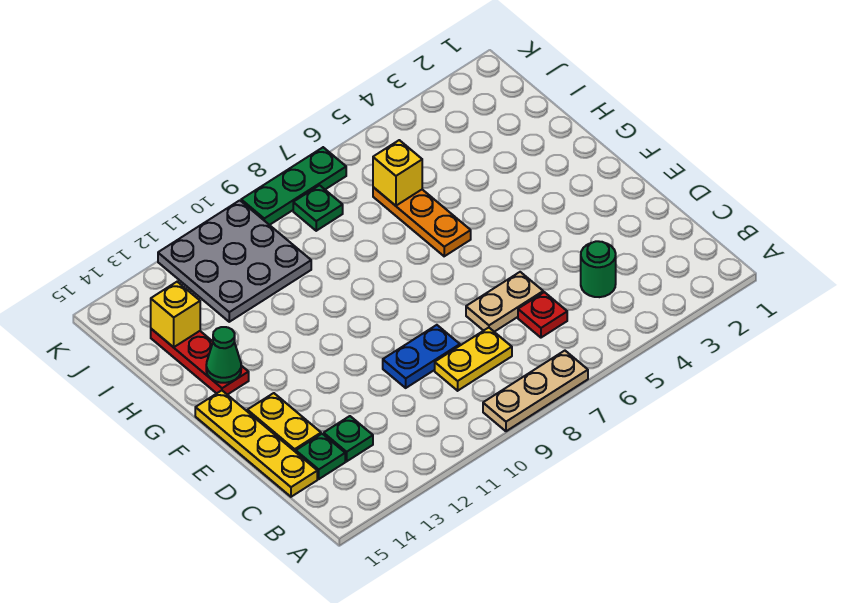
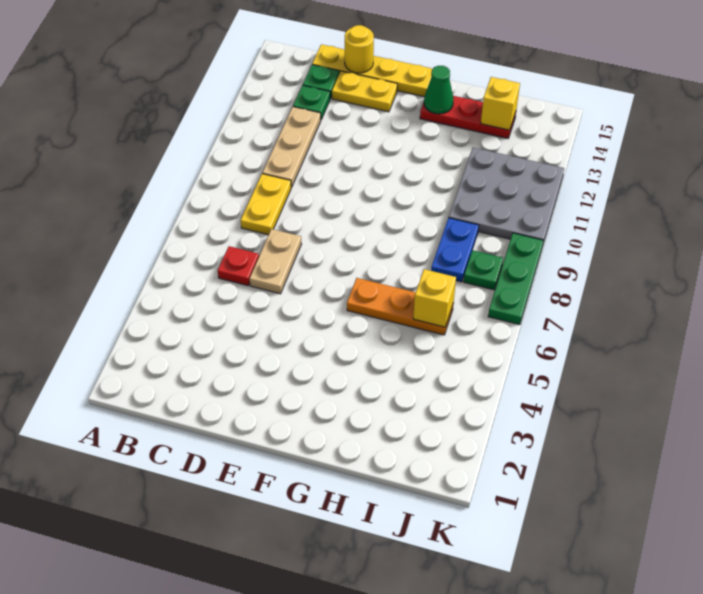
tan 1x3 plate [483,351,588,431] -> tan 1x3 plate moved to [262,107,321,187]
green 1x1 round brick [581,241,616,297] -> none
blue 1x2 plate [383,325,460,388] -> blue 1x2 plate moved to [431,218,479,282]
none -> yellow 1x1 round brick [345,25,374,73]

